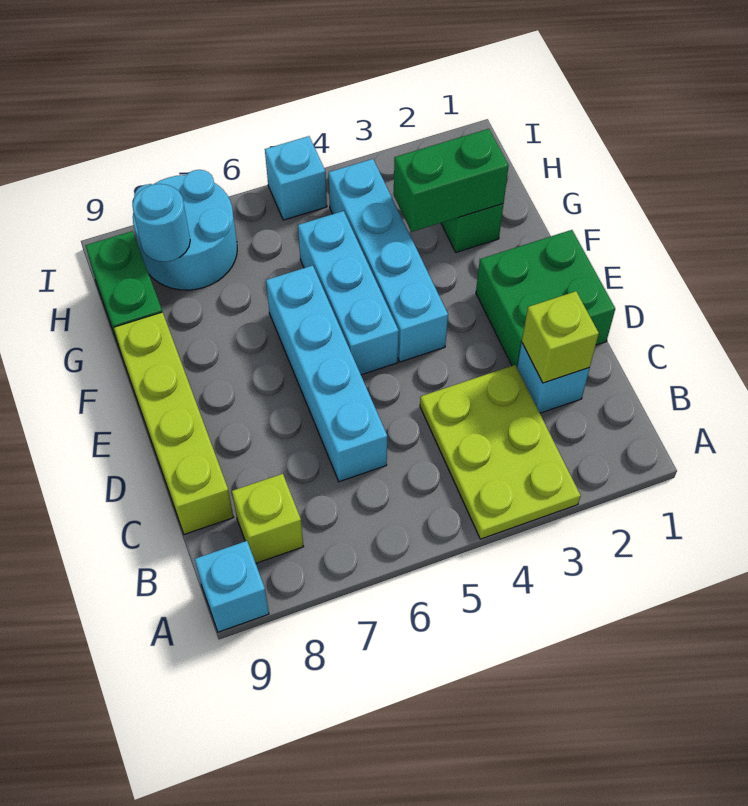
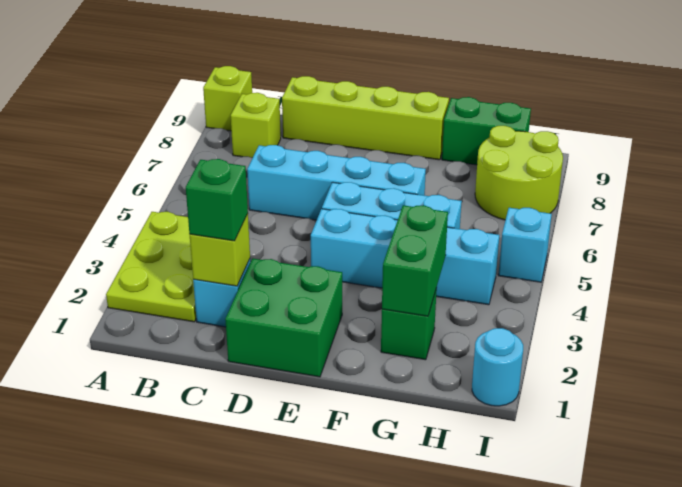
lime 2x3 plate [420,365,581,539] -> lime 2x3 plate turned to [106,212,196,322]
cyan 1x1 brick [195,541,269,632] -> lime 1x1 brick [203,66,252,131]
none -> green 1x1 brick [186,159,248,241]
cyan 2x2 round brick [133,170,237,290] -> lime 2x2 round brick [475,126,563,220]
cyan 1x1 round brick [132,184,190,262] -> cyan 1x1 round brick moved to [472,328,523,406]

